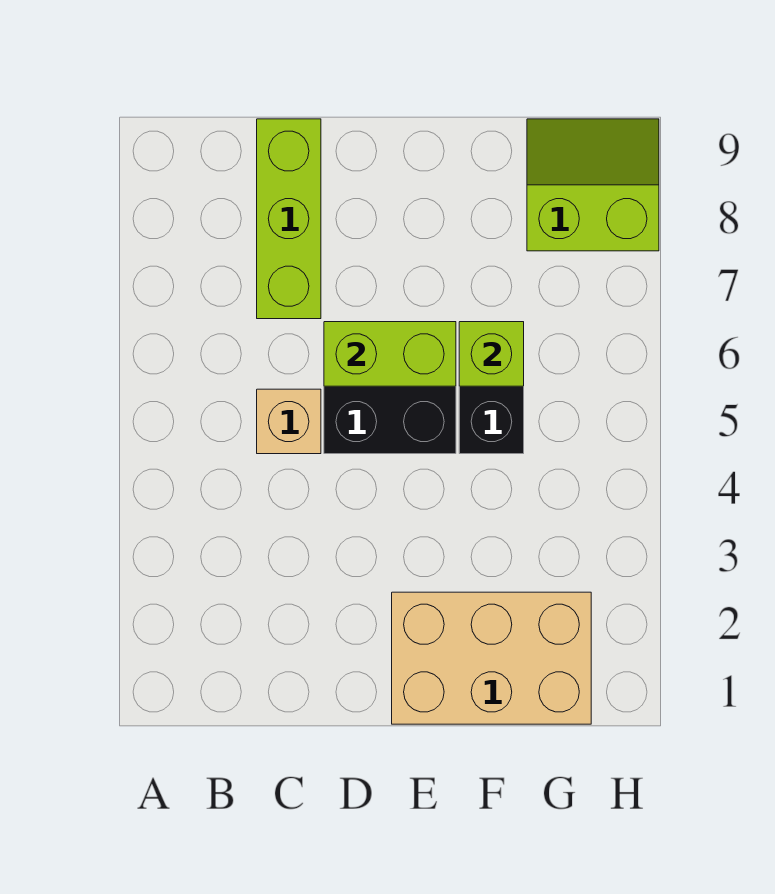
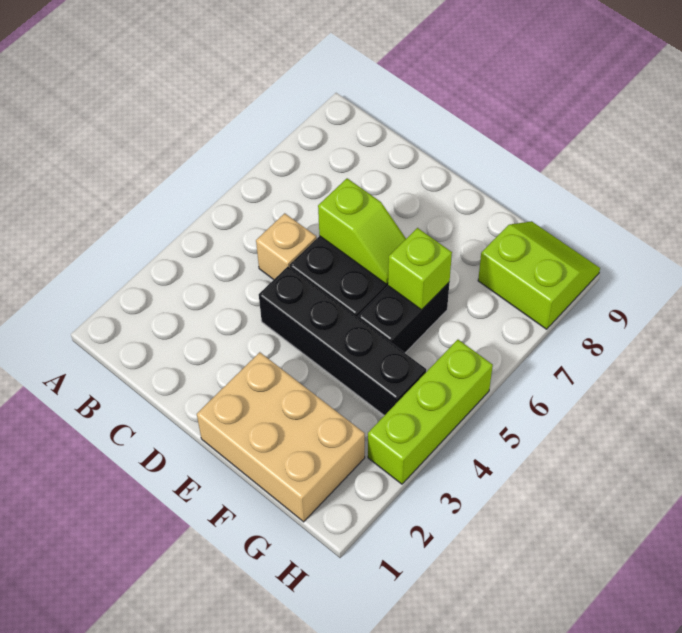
lime 1x3 brick [257,119,321,319] -> lime 1x3 brick moved to [368,340,493,484]
none -> black 1x4 brick [259,267,426,416]
lime 1x2 brick [324,322,456,386] -> lime 1x2 slope [318,178,406,284]

